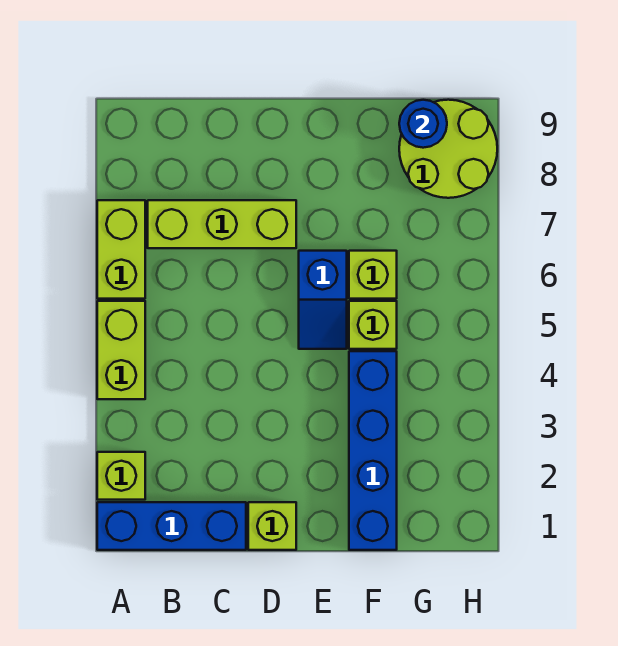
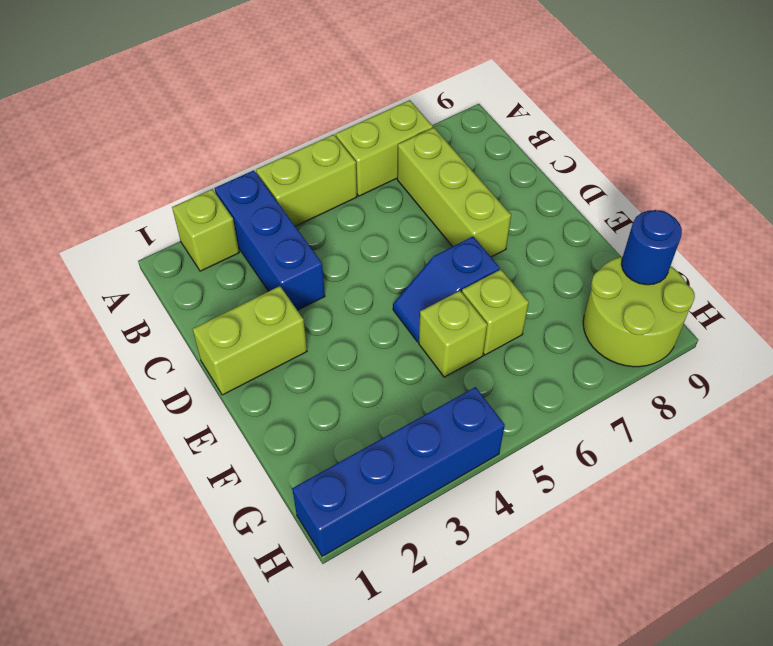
blue 1x3 brick [97,502,246,550] -> blue 1x3 brick moved to [215,170,325,310]
lime 1x1 brick [248,502,296,550] -> lime 1x2 brick [193,286,307,395]
blue 1x4 brick [349,351,397,550] -> blue 1x4 brick moved to [292,387,505,556]

